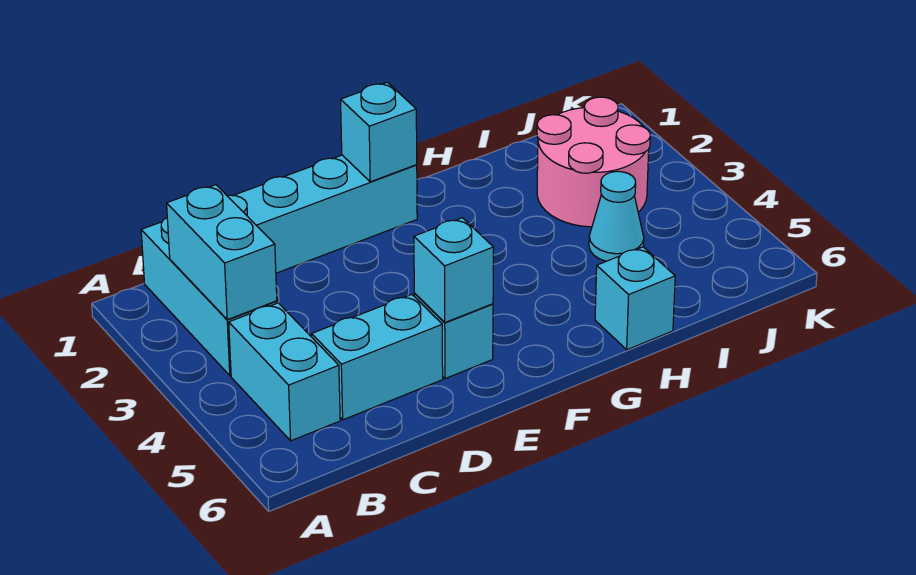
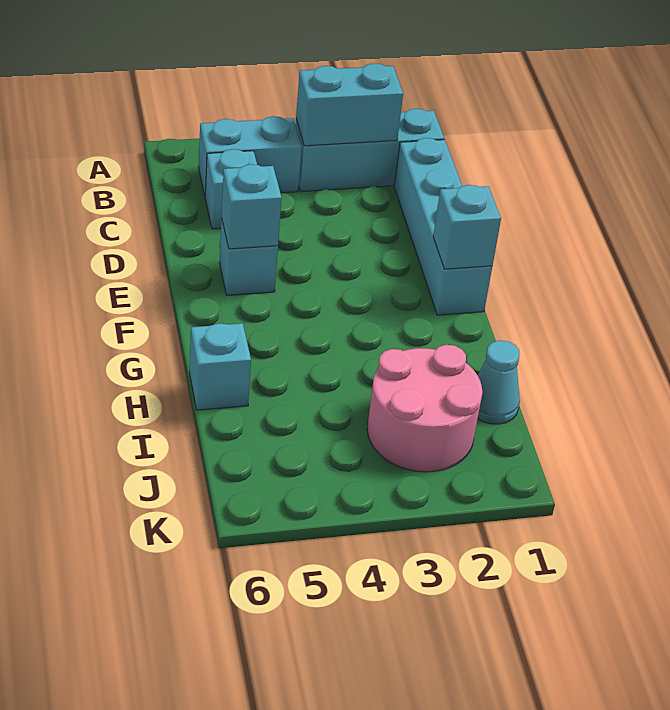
cyan 1x2 brick [312,294,443,420] -> cyan 1x1 brick [205,149,257,229]
cyan 1x1 cone [589,171,644,261] -> cyan 1x1 cone moved to [478,340,520,424]

